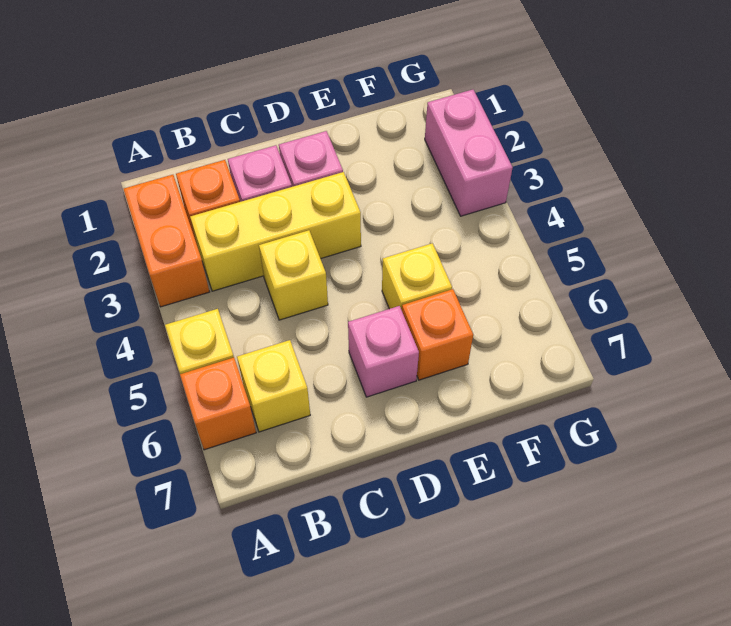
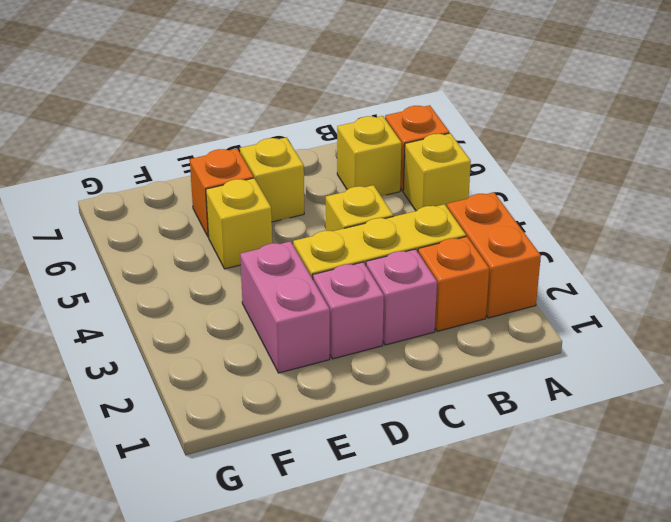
pink 1x1 brick [348,306,419,397] -> yellow 1x1 brick [240,137,304,222]
pink 1x2 brick [425,90,513,216] -> pink 1x2 brick moved to [240,241,330,373]

